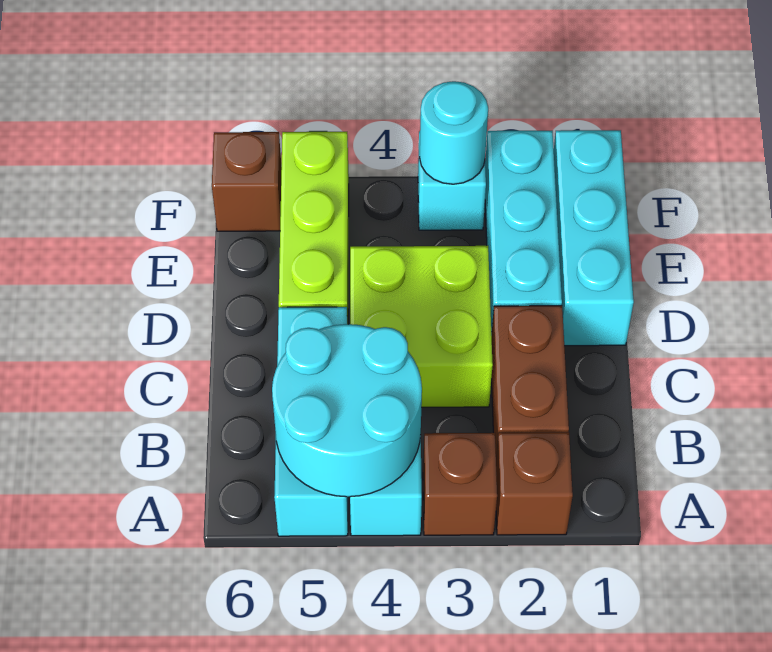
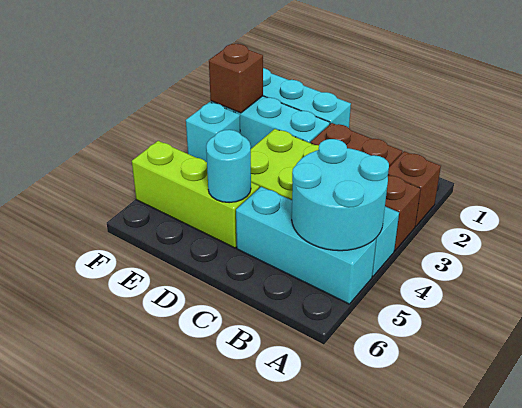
cyan 1x1 round brick [420,81,488,184] -> cyan 1x1 round brick moved to [206,130,251,203]
brown 1x1 brick [212,132,282,231] -> brown 1x1 brick moved to [209,44,263,113]

